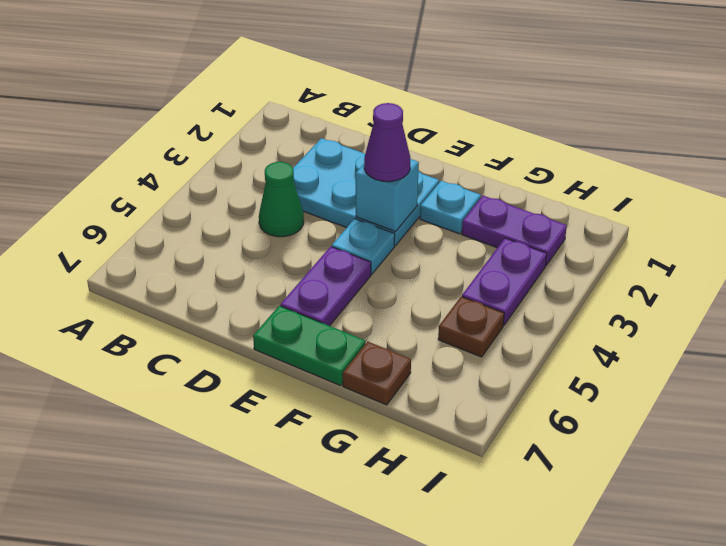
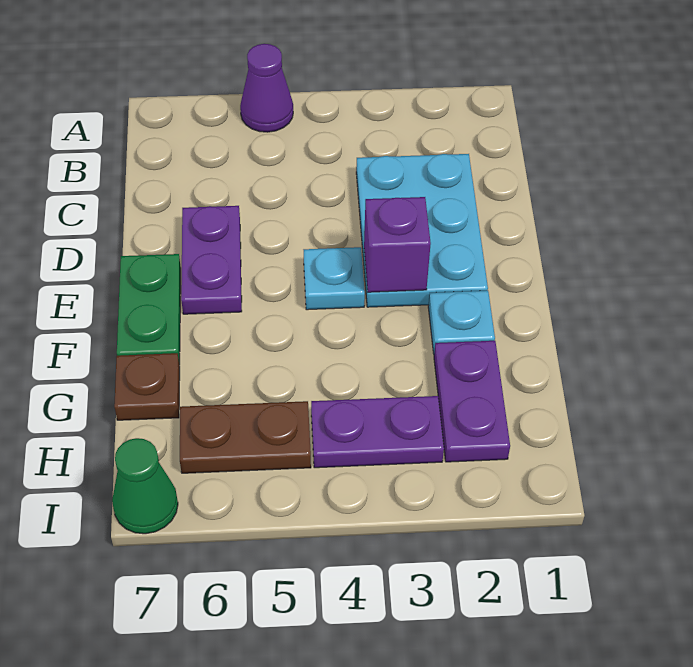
green 1x1 cone [259,162,304,237] -> green 1x1 cone moved to [112,438,178,534]
cyan 1x1 brick [356,159,419,231] -> purple 1x1 brick [364,197,431,292]
purple 1x1 cone [364,103,410,182] -> purple 1x1 cone moved to [240,44,293,132]
purple 1x2 plate [280,246,371,326] -> purple 1x2 plate turned to [181,206,242,314]
brown 1x1 plate [438,297,504,357] -> brown 1x2 plate [180,401,311,473]

